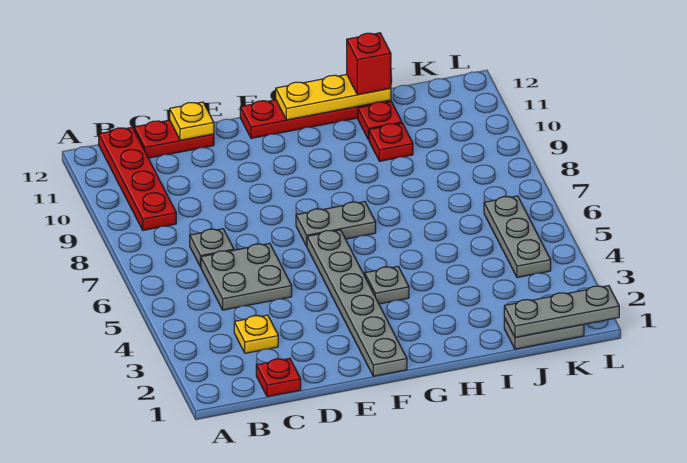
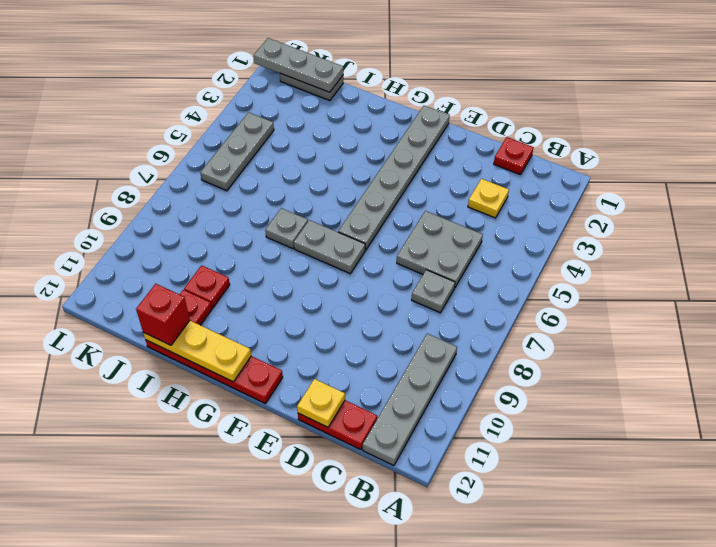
red 1x4 plate [99,127,176,230] -> grey 1x4 plate [363,334,457,466]
grey 1x1 plate [365,266,409,304] -> grey 1x1 plate moved to [265,208,308,249]

